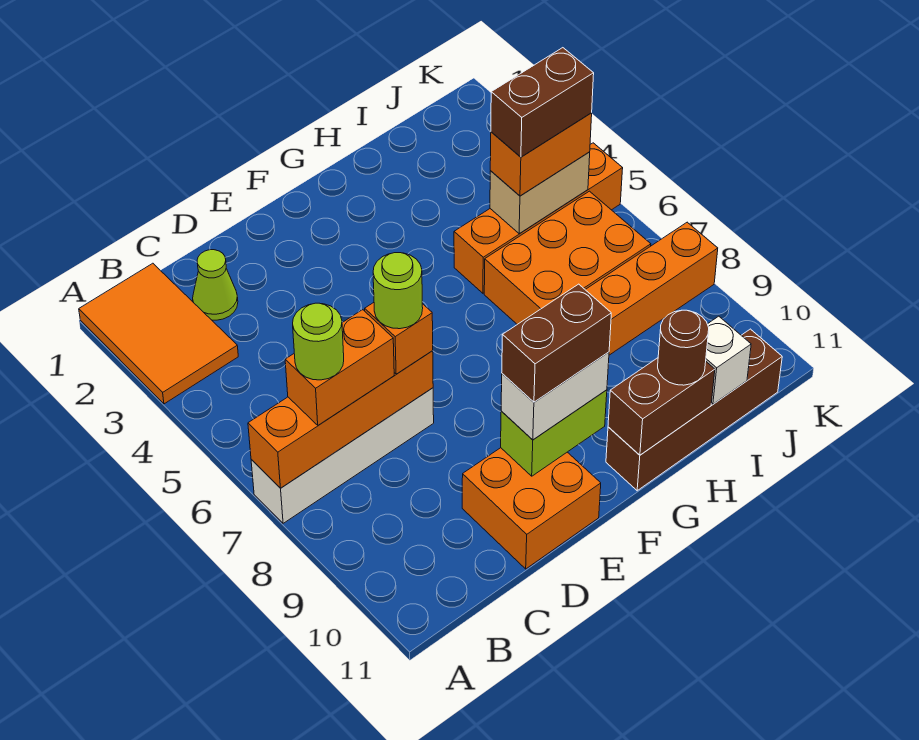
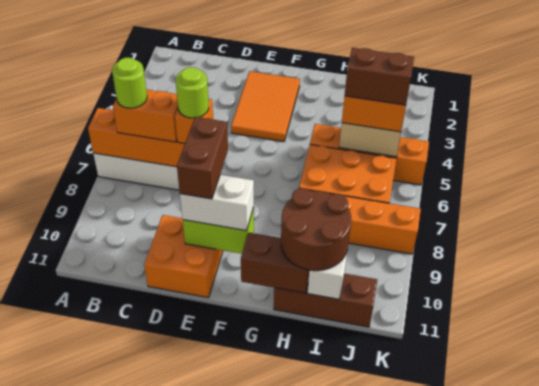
orange 2x3 tile [79,263,238,404] -> orange 2x3 tile moved to [231,71,300,142]
lime 1x1 cone [193,250,238,320] -> none
brown 1x2 brick [502,284,611,402] -> brown 1x2 brick turned to [177,117,228,199]
brown 1x4 brick [606,329,782,491] -> brown 1x3 brick [274,273,377,327]
brown 1x1 round brick [658,310,709,385] -> brown 2x2 round brick [281,189,351,271]

